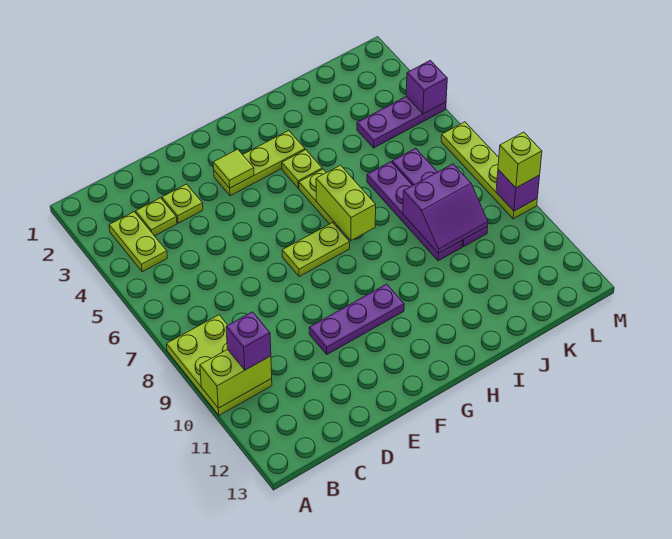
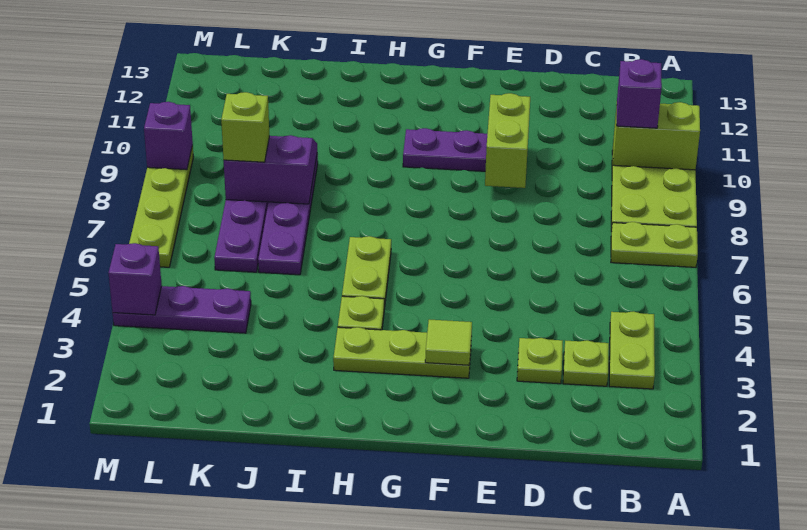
lime 1x2 plate [282,223,350,277] -> lime 1x2 plate moved to [611,222,698,267]
lime 1x2 brick [316,165,376,240] -> lime 1x2 brick moved to [485,93,530,188]
lime 1x1 brick [498,132,542,188] -> lime 1x1 brick moved to [221,92,269,162]

